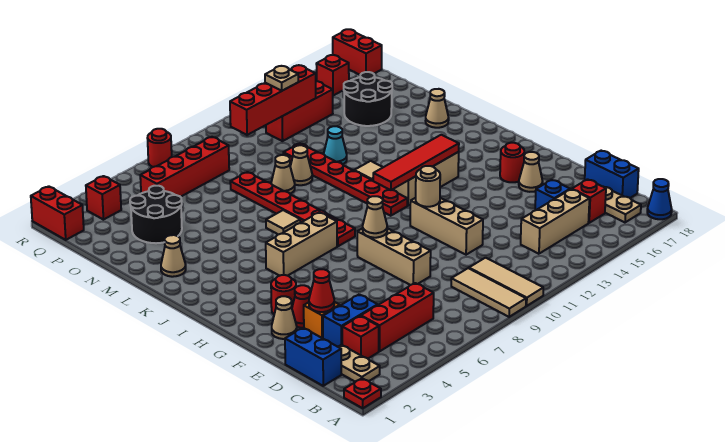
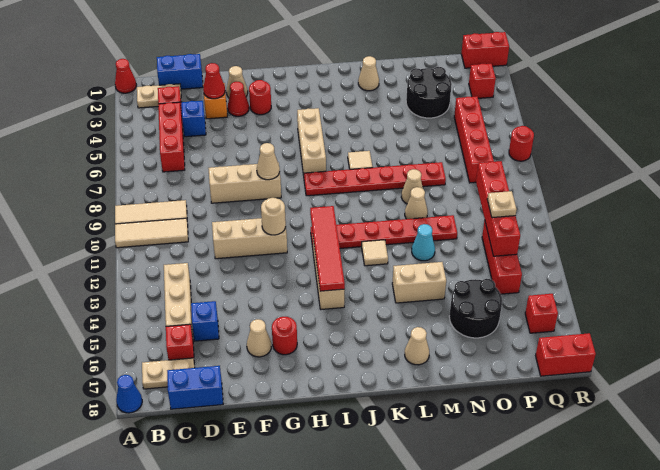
red 1x1 plate [344,378,381,408] -> red 1x1 cone [115,59,136,93]
blue 1x2 brick [323,294,378,347] -> blue 1x1 brick [181,101,206,137]
none -> tan 1x2 brick [392,262,446,303]

